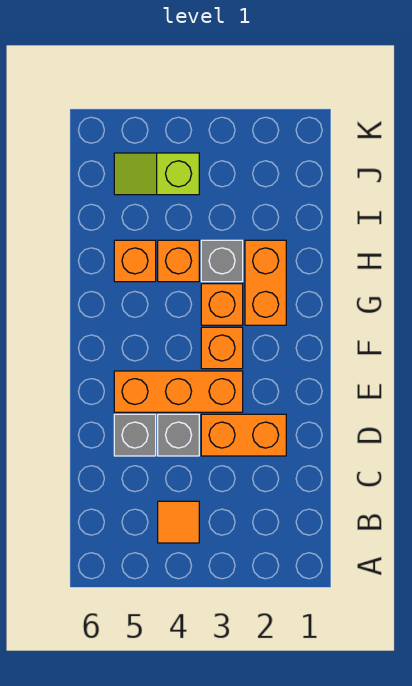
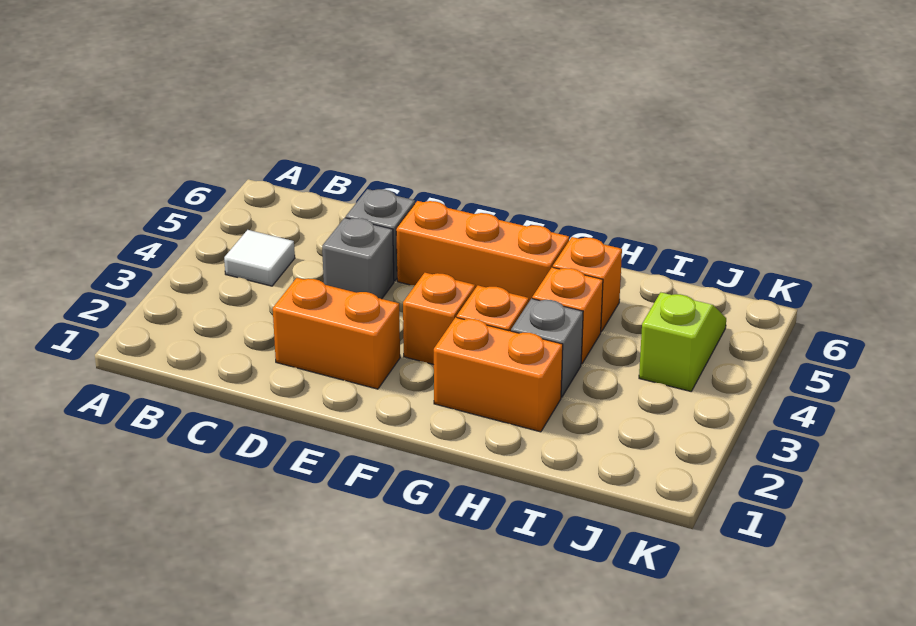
orange 1x1 tile [158,501,199,543] -> white 1x1 tile [224,230,295,286]
orange 1x2 brick [201,414,286,456] -> orange 1x2 brick turned to [273,278,400,389]
orange 1x3 brick [114,371,243,412] -> orange 1x3 brick turned to [396,201,569,301]

